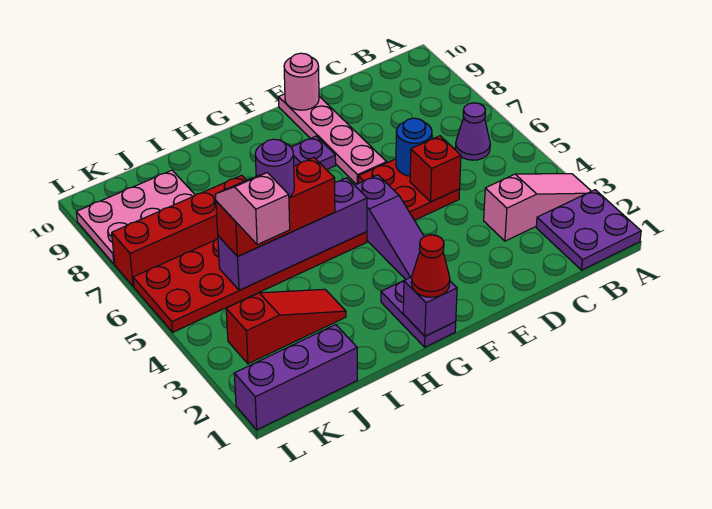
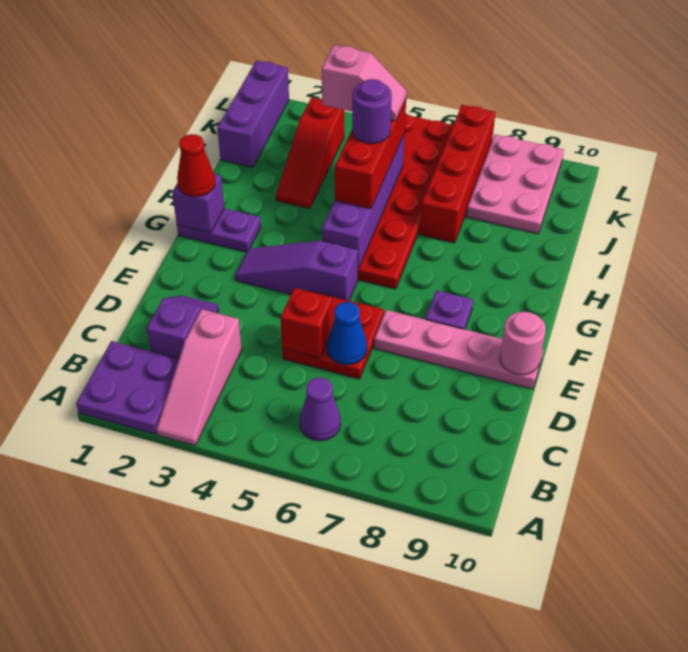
none -> purple 1x2 slope [147,295,219,359]
blue 1x1 round brick [396,118,432,176] -> blue 1x1 cone [327,302,367,365]

